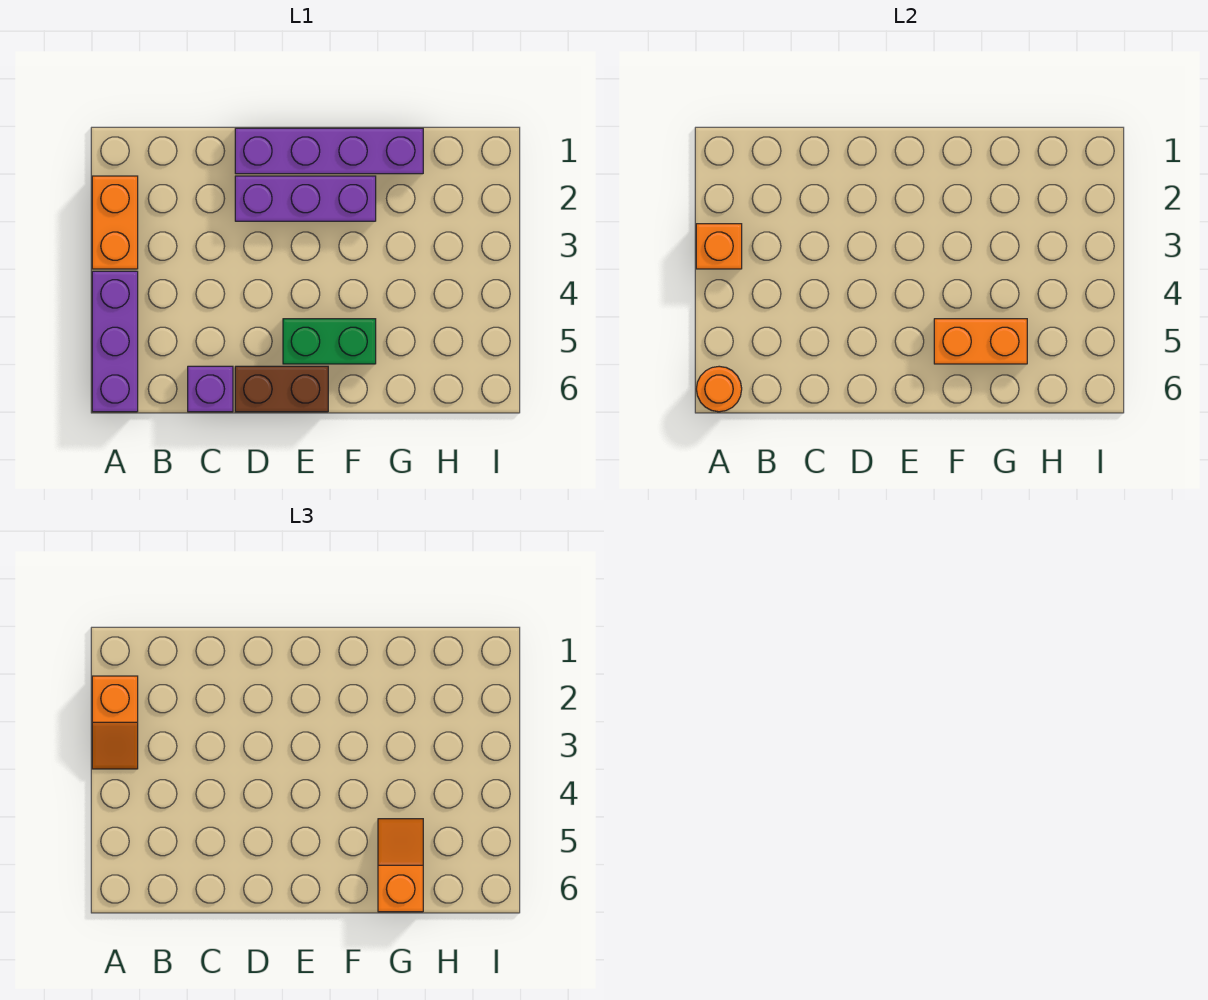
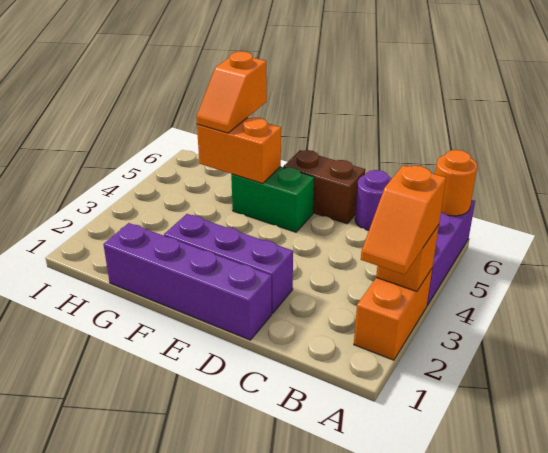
orange 1x2 slope [92,676,138,769] -> orange 1x2 slope turned to [361,165,446,275]
purple 1x1 brick [188,366,233,412] -> purple 1x1 round brick [355,170,392,230]

